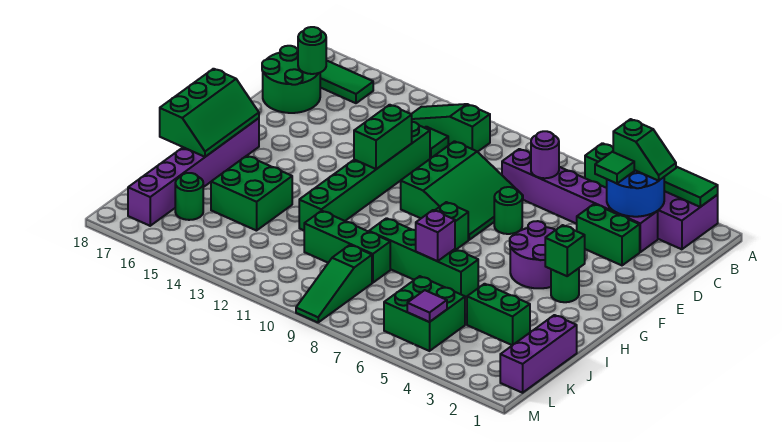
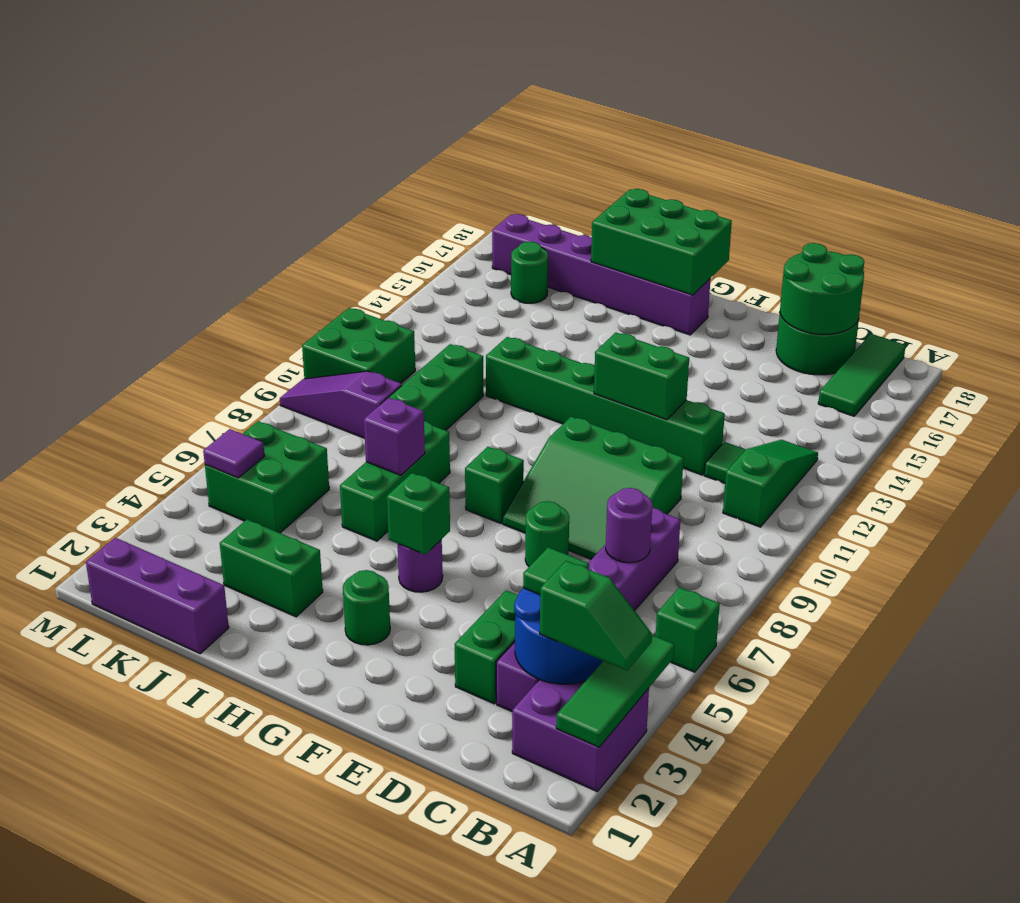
green 1x2 slope [613,119,676,181] -> green 1x2 slope turned to [540,561,652,670]
green 1x1 round brick [298,27,326,74] -> green 2x2 round brick [780,243,864,334]
purple 2x2 round brick [510,221,555,288] -> purple 1x1 round brick [398,539,443,592]
green 1x1 brick [545,225,585,276] -> green 1x1 brick moved to [387,473,450,555]
green 2x3 slope [160,69,259,157] -> green 2x3 brick [591,189,732,295]
green 1x4 brick [369,218,478,298] -> green 1x3 brick [340,421,450,541]
green 2x2 brick [211,156,292,231] -> green 2x2 brick moved to [302,308,415,383]
green 1x2 brick [467,284,530,345] -> green 1x2 brick turned to [220,519,323,617]
green 1x3 slope [296,245,372,322] -> purple 1x3 slope [280,371,402,438]

